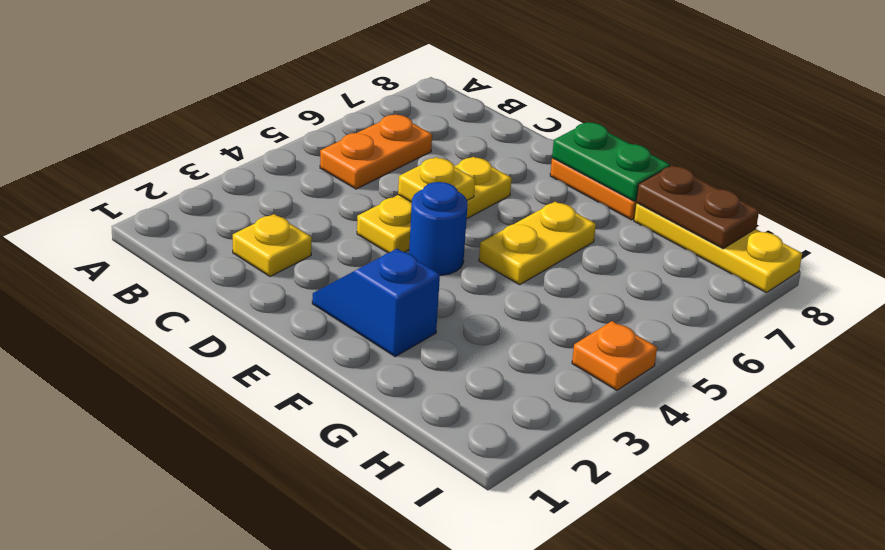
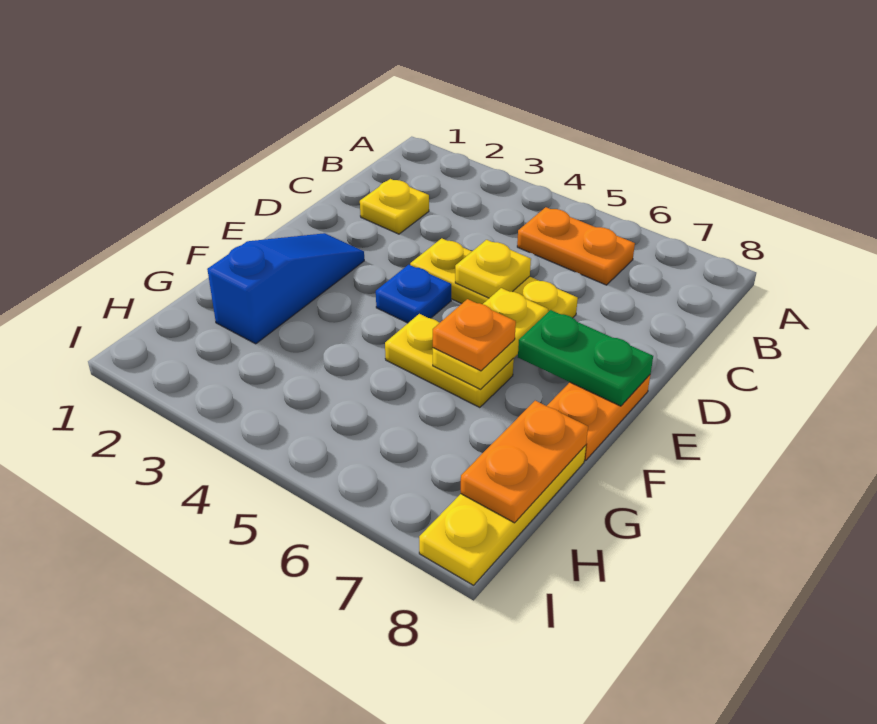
blue 1x2 slope [312,249,440,357] -> blue 1x3 slope [207,233,364,344]
blue 1x1 round brick [409,182,468,275] -> blue 1x1 plate [376,265,451,323]
none -> yellow 1x2 plate [433,288,548,389]
green 1x2 plate [552,122,670,201] -> green 1x2 plate turned to [518,310,653,406]
brown 1x2 plate [636,166,759,249] -> orange 1x2 plate [461,401,588,523]
orange 1x1 plate [572,321,657,390] -> orange 1x1 plate moved to [433,299,516,371]

